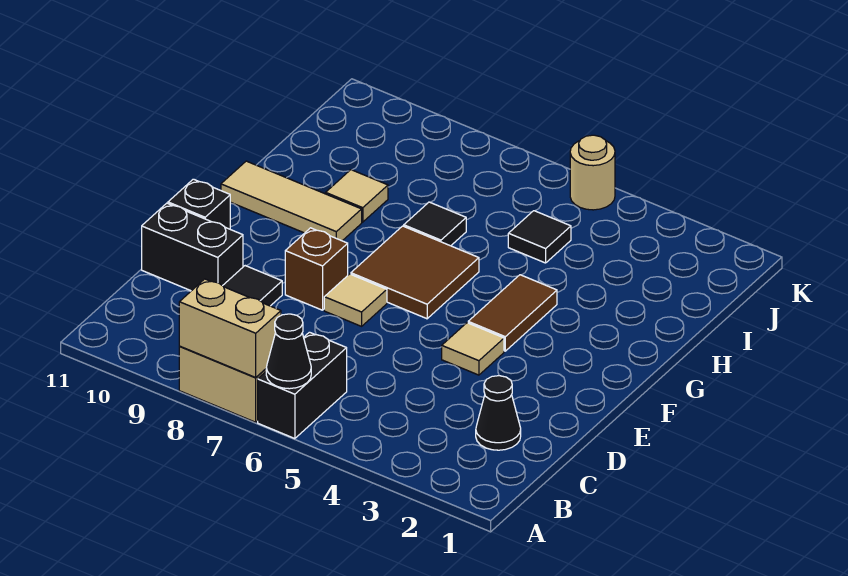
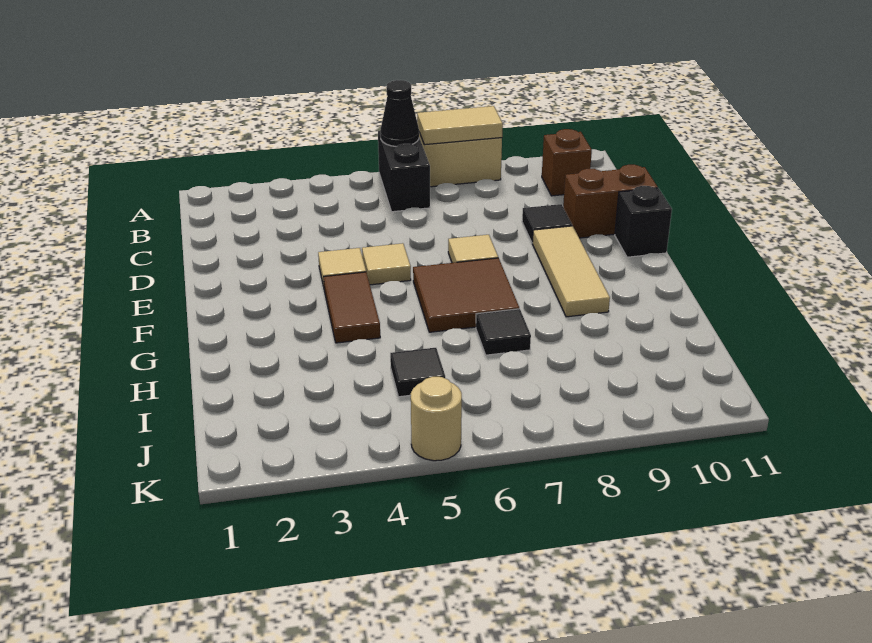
tan 1x2 brick [179,279,281,377] -> tan 1x2 tile [417,106,503,145]
black 1x1 cone [476,376,521,450] -> none
black 1x2 brick [142,203,243,291] -> brown 1x2 brick [563,165,658,238]
brown 1x1 brick [285,228,348,310] -> brown 1x1 brick moved to [542,129,592,196]
tan 1x3 tile [221,161,362,241] -> tan 1x3 tile turned to [532,226,610,317]
tan 1x1 tile [326,170,388,222] -> tan 1x1 tile moved to [362,243,411,285]

